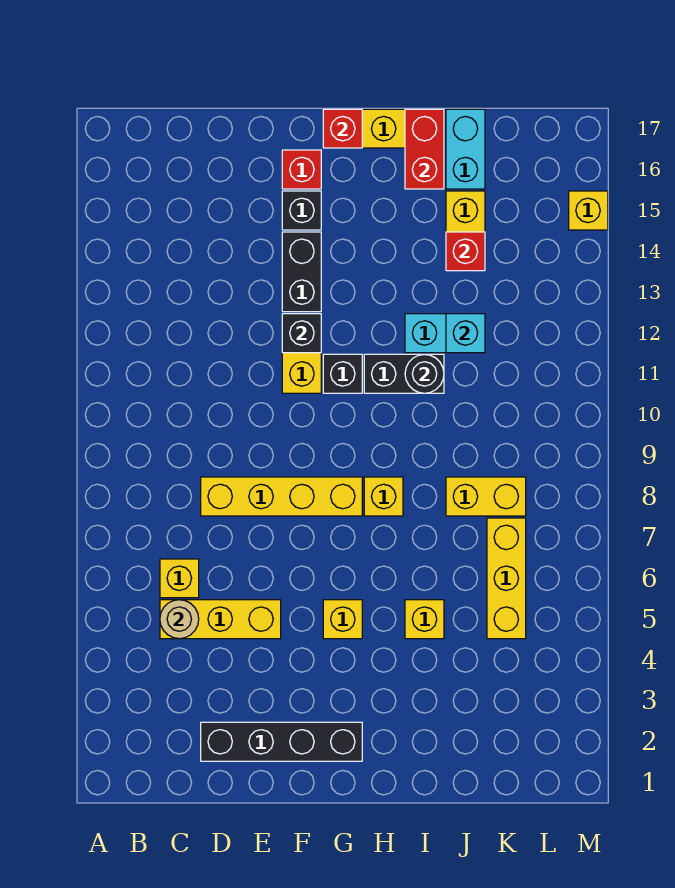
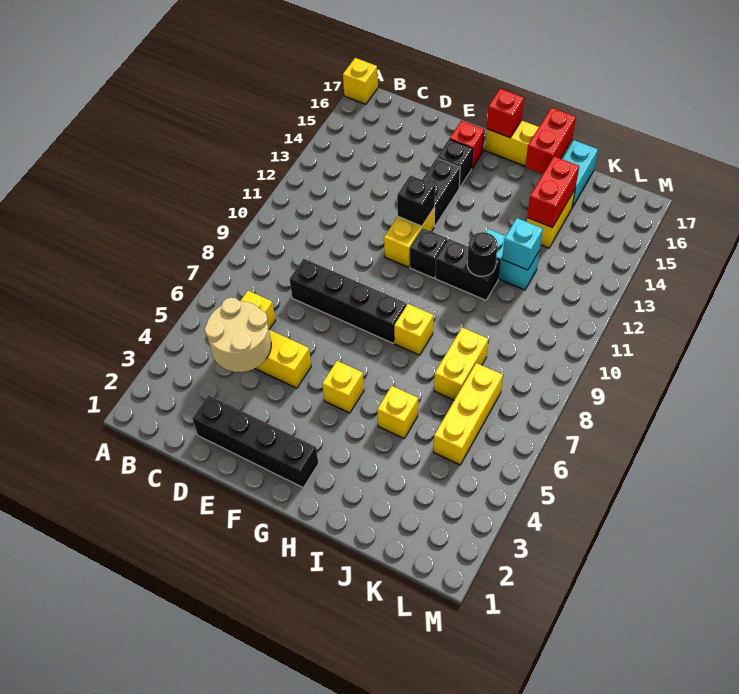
tan 1x1 round brick [160,600,199,639] -> tan 2x2 round brick [205,297,271,372]
yellow 1x4 brick [201,477,362,516] -> black 1x4 brick [289,259,406,343]
yellow 1x2 brick [446,477,526,516] -> yellow 1x2 brick turned to [434,327,488,400]
red 1x1 brick [446,232,485,271] -> red 1x2 brick [527,156,579,228]
yellow 1x1 brick [569,191,608,230] -> yellow 1x1 brick moved to [343,58,378,104]

